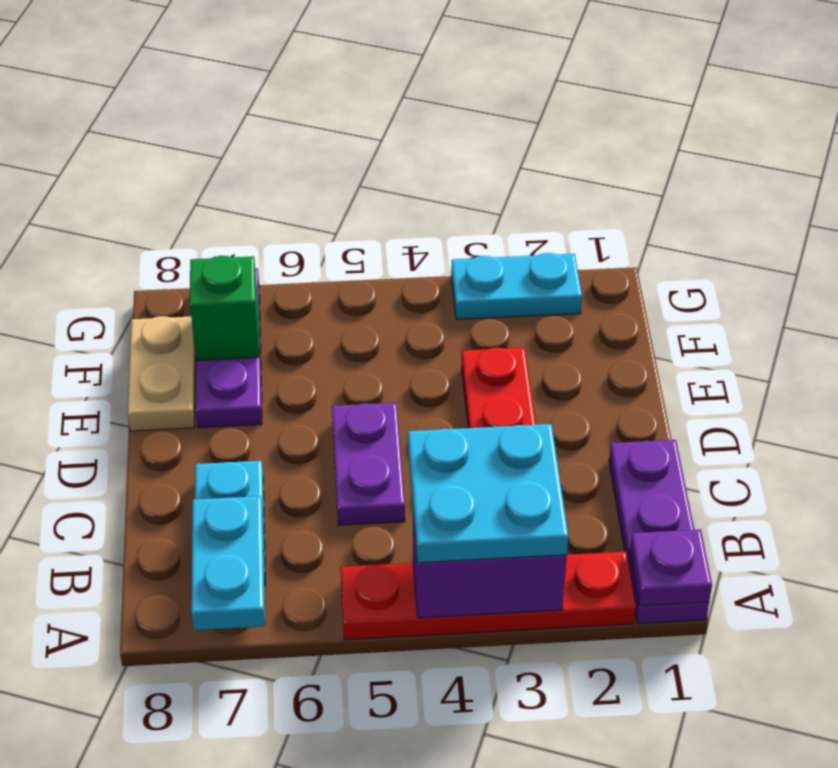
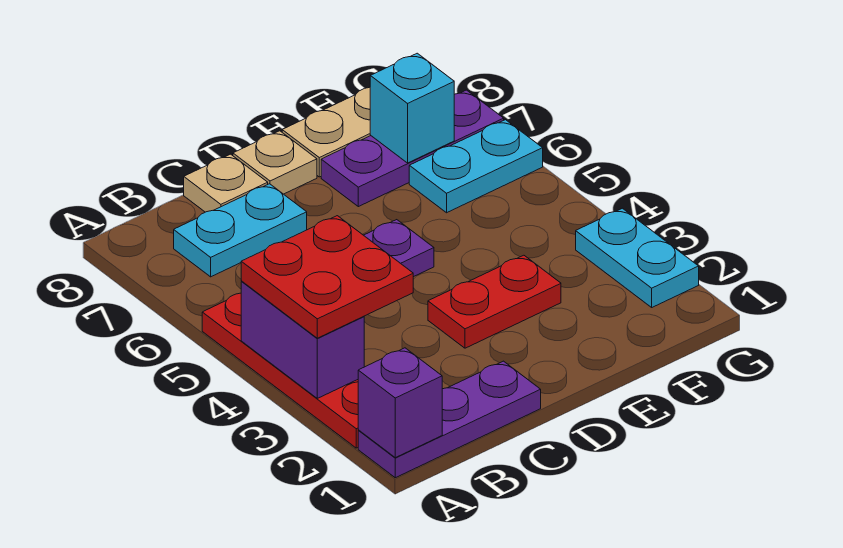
purple 1x1 plate [630,529,712,606] -> purple 1x1 brick [358,348,442,458]
cyan 2x2 plate [408,424,568,563] -> red 2x2 plate [241,216,413,338]
cyan 1x2 plate [191,496,265,630] -> cyan 1x2 plate moved to [409,120,543,213]
none -> tan 1x1 plate [184,154,268,212]
none -> tan 1x1 plate [233,131,317,194]
green 1x1 brick [190,256,260,360] -> cyan 1x1 brick [370,53,454,163]

